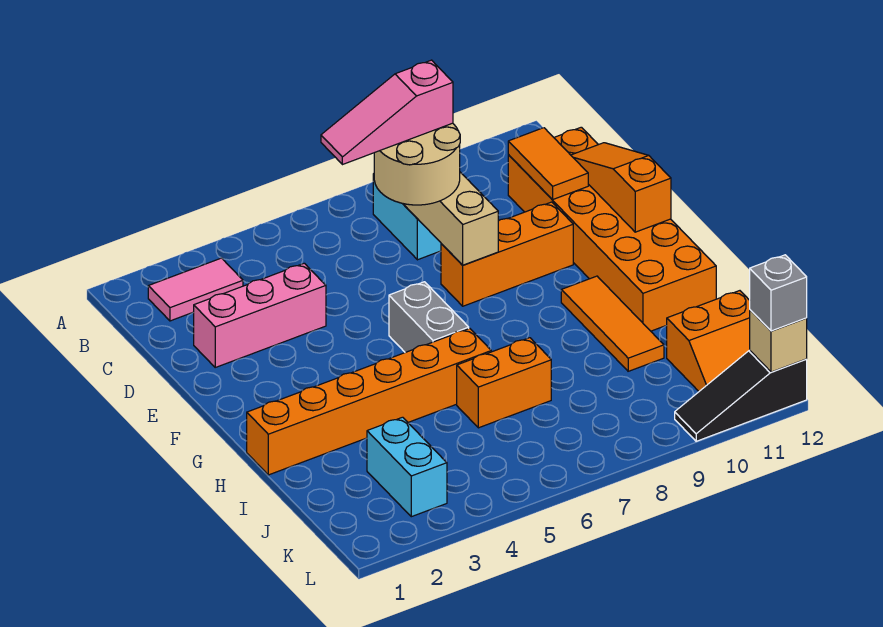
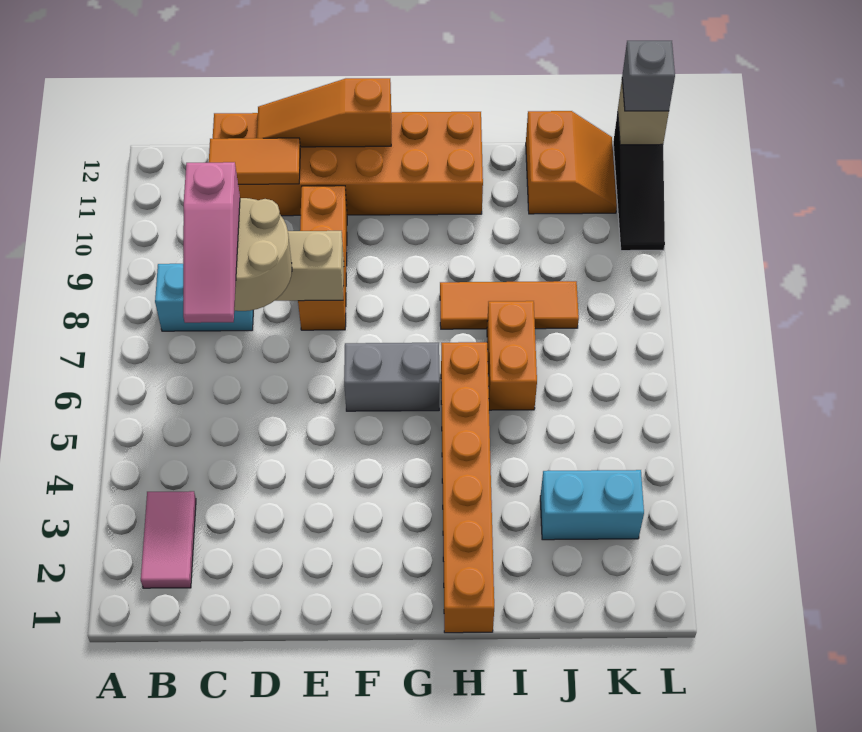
pink 1x3 brick [193,263,326,367] -> none
orange 1x3 tile [561,276,664,371] -> orange 1x3 tile moved to [440,281,579,329]

